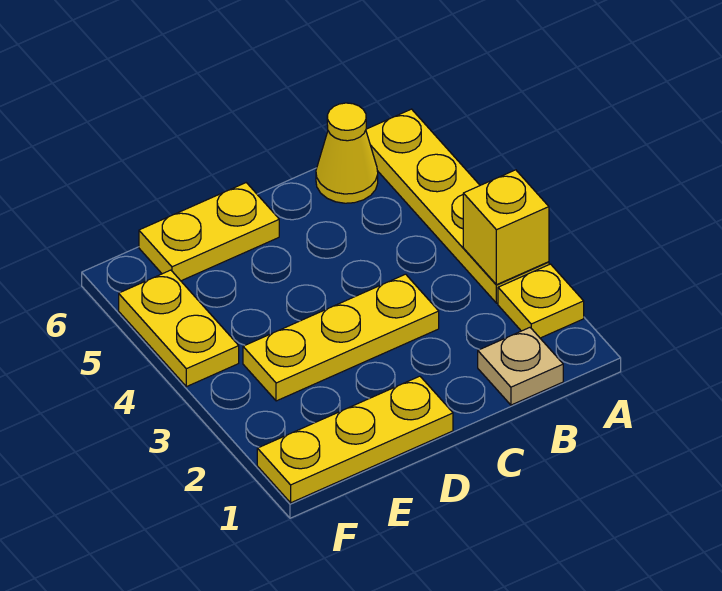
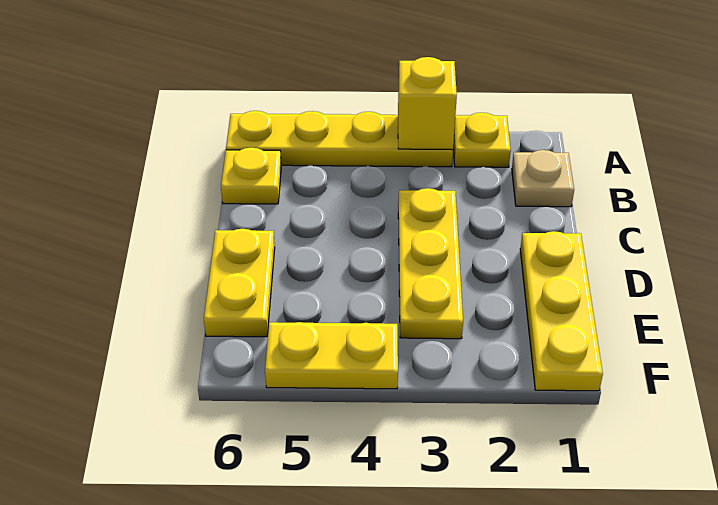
yellow 1x1 cone [316,103,378,203] -> yellow 1x1 plate [221,148,281,204]

